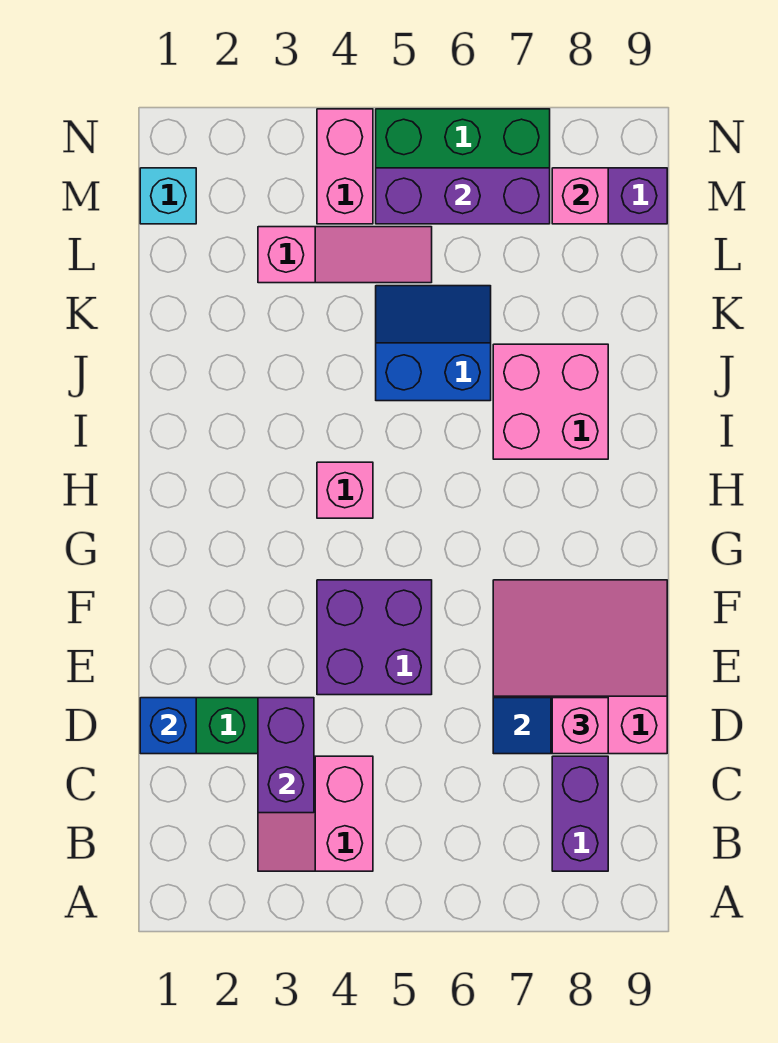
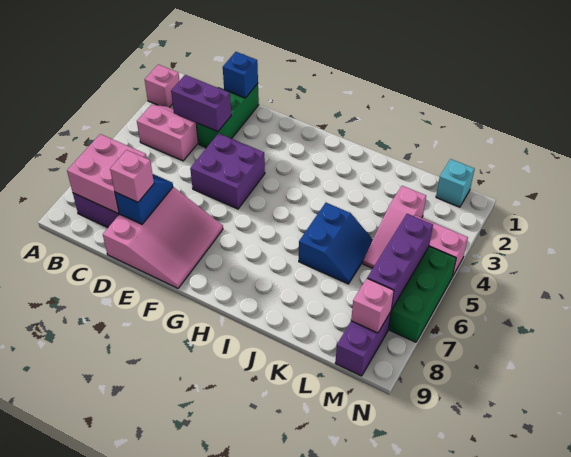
pink 1x1 brick [317,462,373,518] -> pink 1x1 brick moved to [145,64,179,107]
pink 2x2 brick [493,344,608,459] -> pink 2x2 brick moved to [67,134,147,213]

